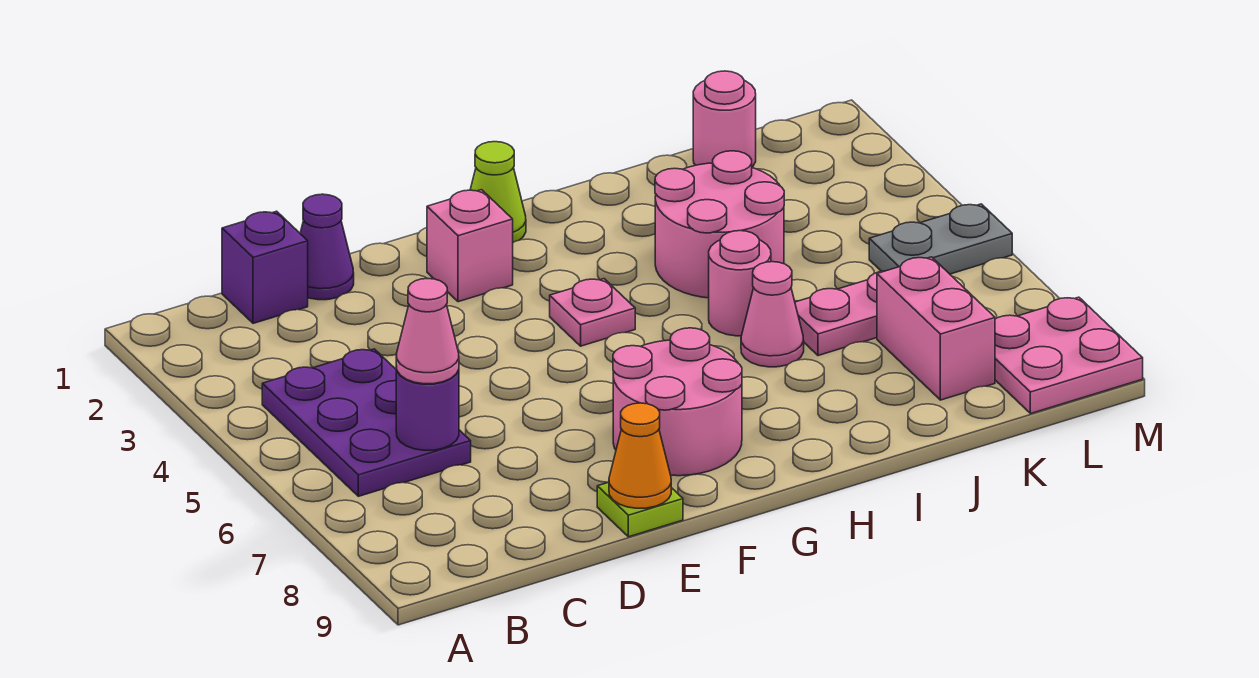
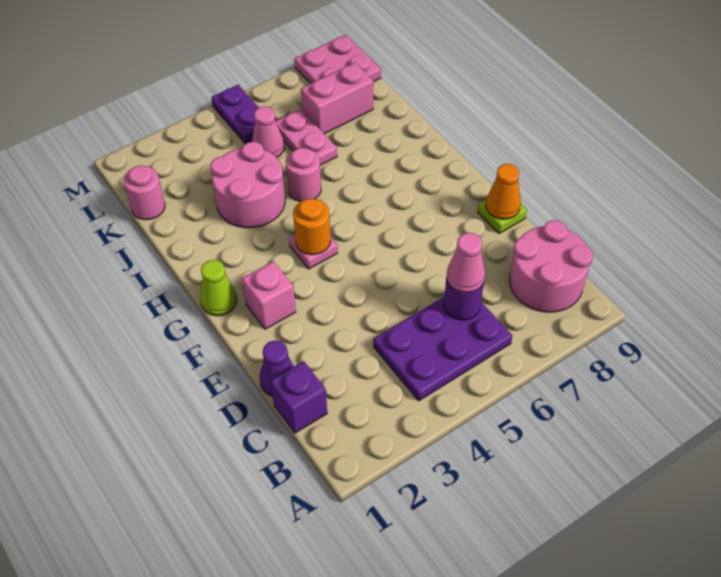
pink 2x2 round brick [613,328,742,476] -> pink 2x2 round brick moved to [510,220,593,312]
none -> orange 1x1 round brick [293,199,331,255]
pink 1x1 cone [741,262,804,367] -> pink 1x1 cone moved to [252,106,284,158]
grey 1x2 plate [869,204,1012,274] -> purple 1x2 plate [211,85,259,144]

